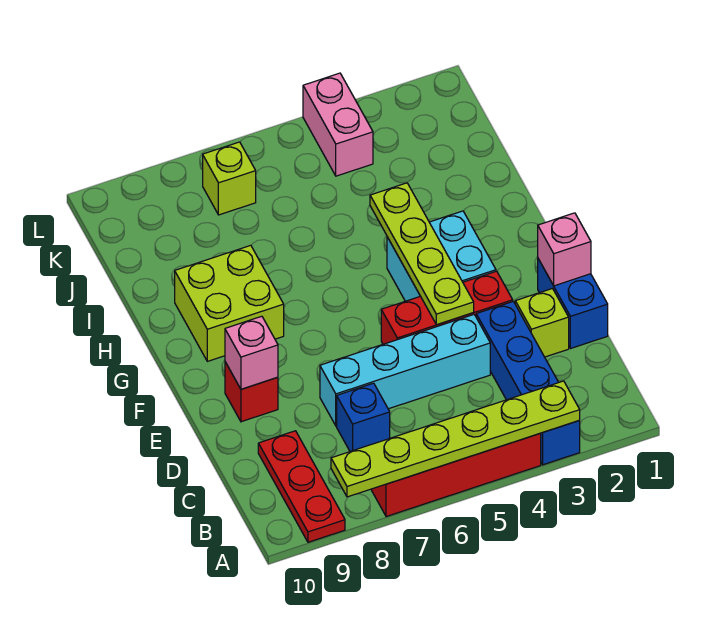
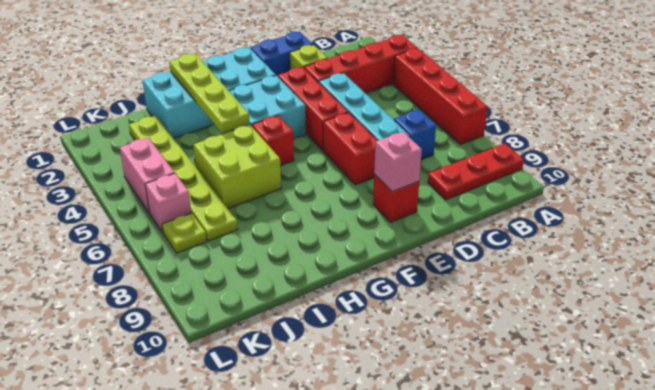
blue 1x4 brick [476,302,580,465] -> red 1x4 brick [304,35,417,93]
lime 1x6 plate [331,381,580,497] -> lime 1x6 plate moved to [129,116,238,241]
pink 1x1 brick [538,213,591,286] -> pink 1x1 brick moved to [145,174,191,232]
lime 1x4 plate [370,183,474,325] -> lime 1x4 plate turned to [169,54,250,133]
none -> red 1x2 brick [323,112,378,185]
none -> cyan 2x4 brick [143,47,276,138]
none -> red 1x1 brick [252,115,294,166]
lime 2x2 brick [175,245,284,361] -> lime 2x2 brick moved to [194,125,281,208]
pink 1x2 brick [303,73,373,176] -> pink 1x2 brick turned to [120,138,175,213]
lime 1x1 brick [203,142,256,215] -> lime 1x1 plate [162,213,207,253]

